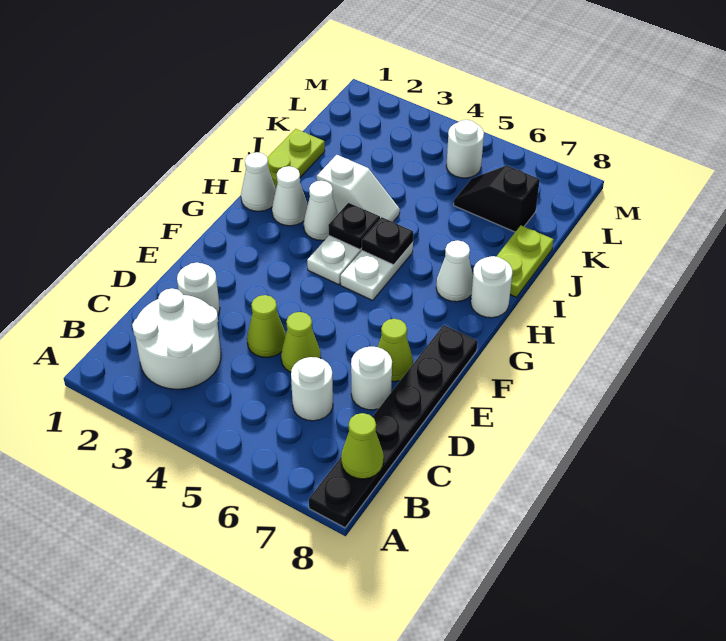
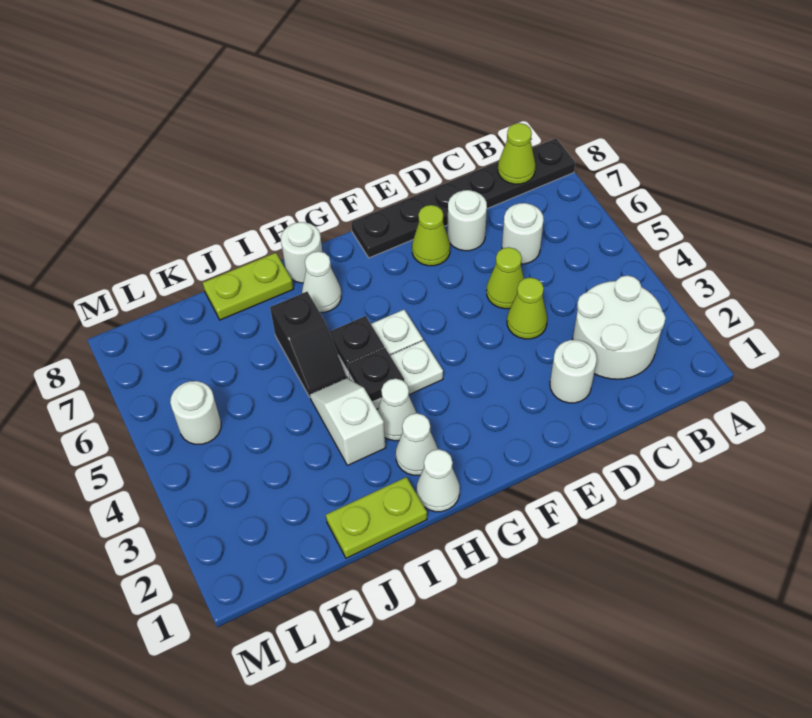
black 1x2 slope [454,165,540,232] -> black 1x2 slope moved to [270,292,346,397]

